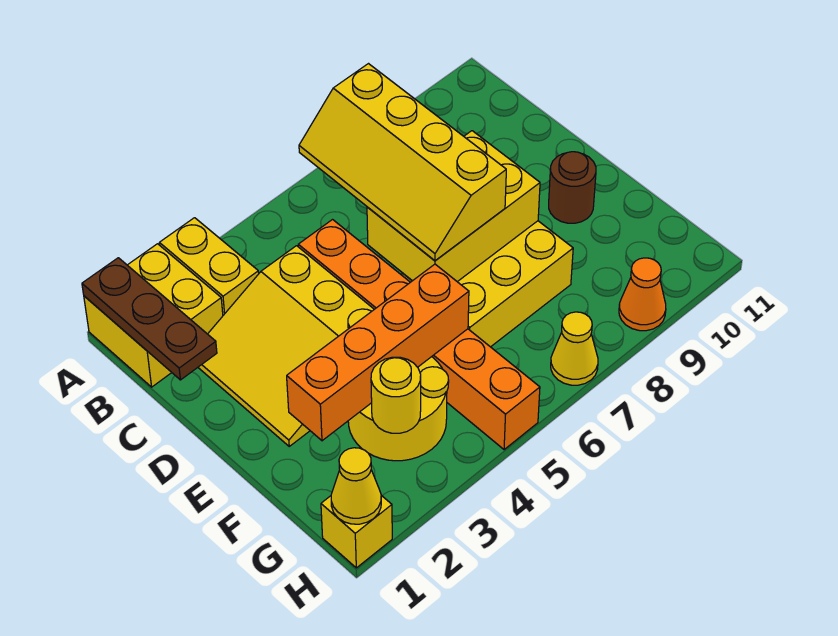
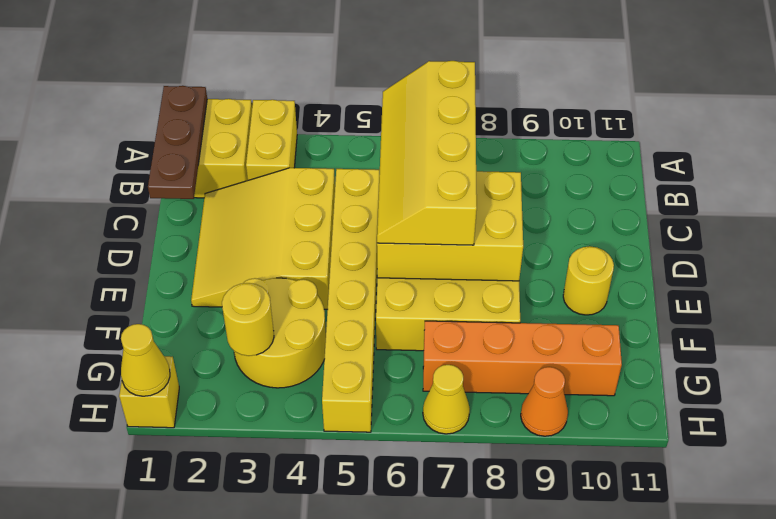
orange 1x6 brick [298,220,540,450] -> yellow 1x6 brick [322,169,379,432]
brown 1x1 round brick [549,152,596,223] -> yellow 1x1 round brick [563,246,614,315]
orange 1x4 brick [287,264,469,441] -> orange 1x4 brick moved to [423,321,622,396]

